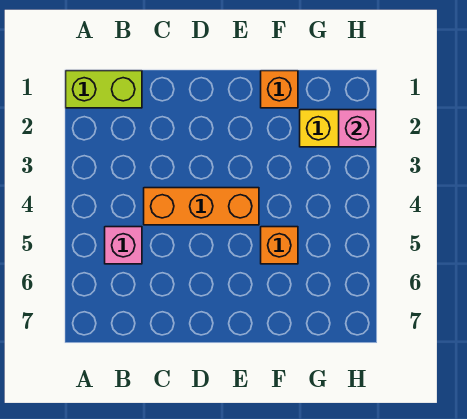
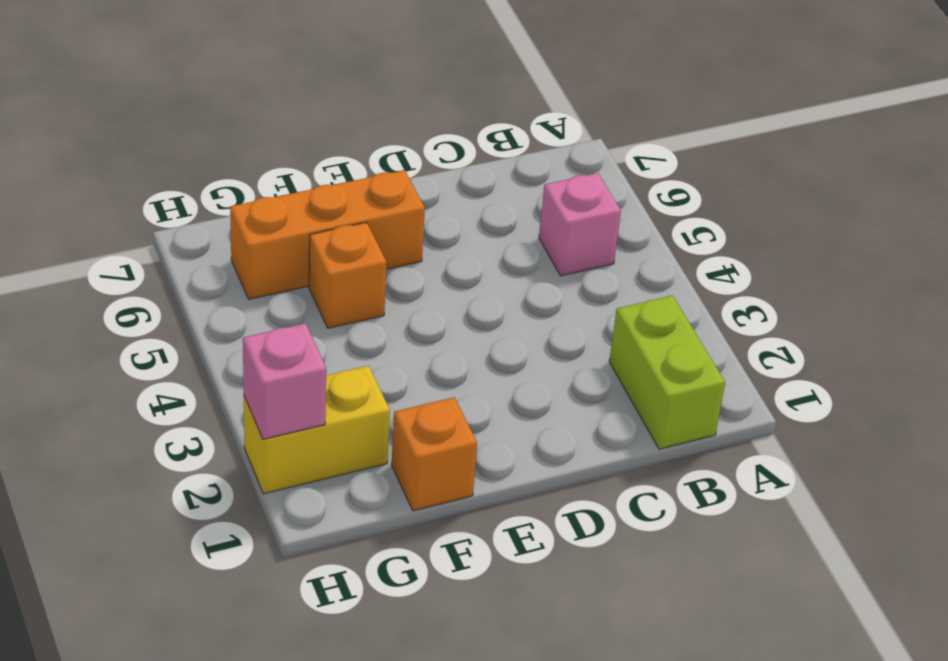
lime 1x2 brick [66,71,142,108] -> lime 1x2 brick turned to [609,296,725,449]
orange 1x3 brick [144,188,259,225] -> orange 1x3 brick moved to [230,170,425,299]

